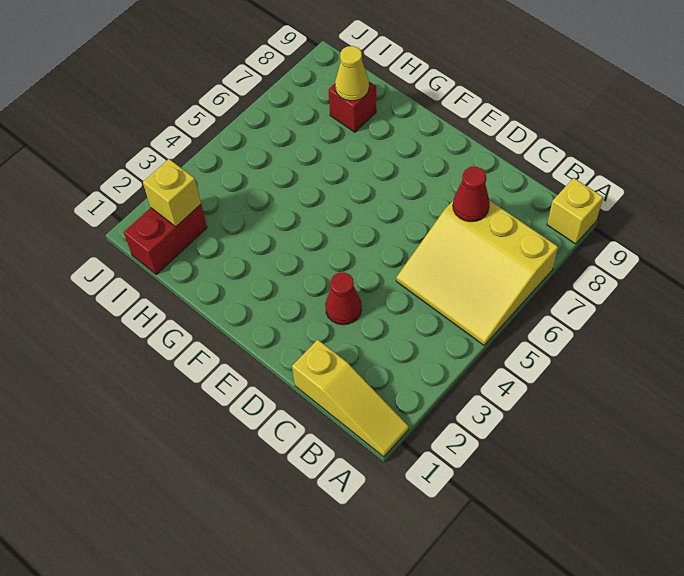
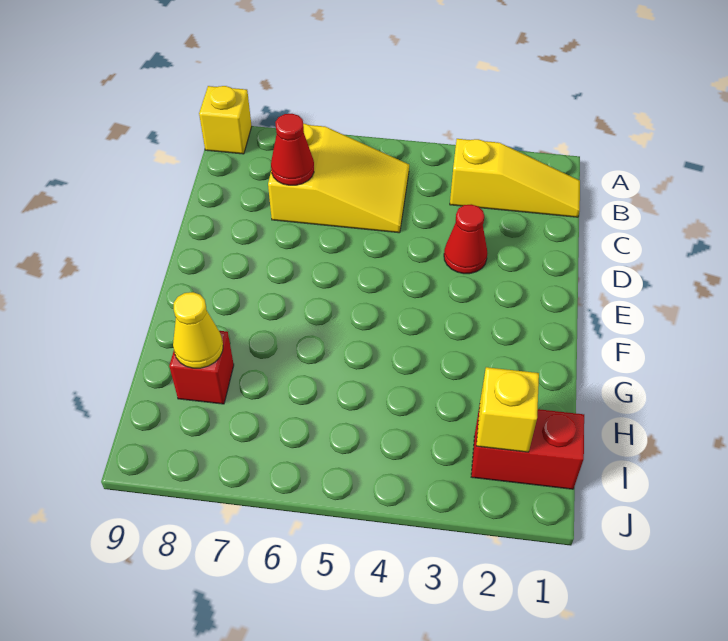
yellow 1x3 slope [292,340,409,457] -> yellow 1x3 slope turned to [450,139,580,217]
yellow 3x3 slope [396,200,558,345] -> yellow 2x3 slope [268,123,409,233]

